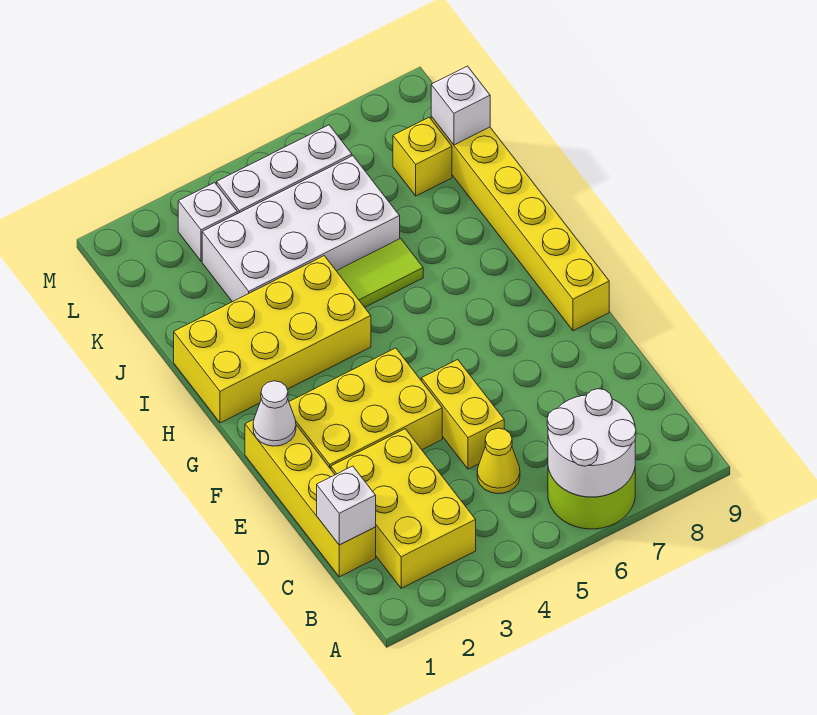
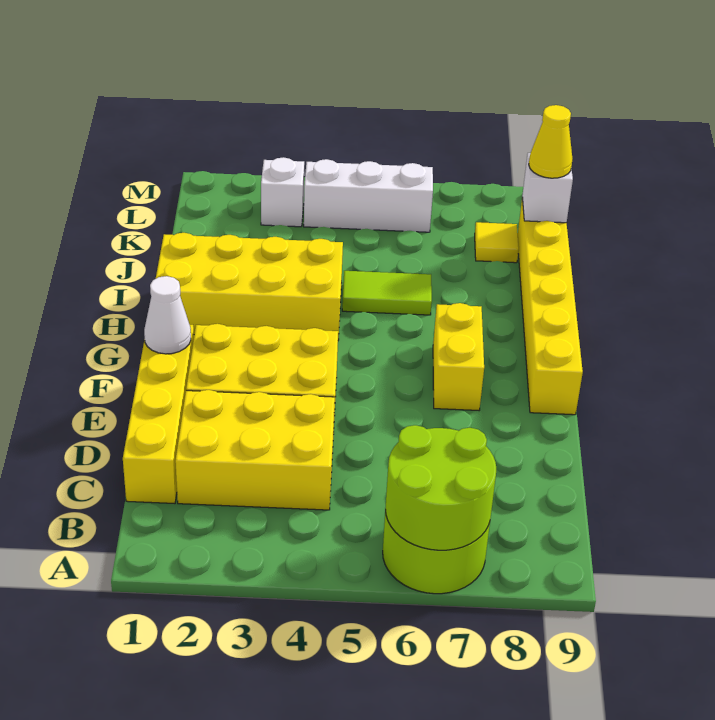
white 2x2 round brick [547,389,636,497] -> lime 2x2 round brick [385,425,496,550]
yellow 2x3 brick [331,429,476,588] -> yellow 2x3 brick turned to [175,390,335,510]
white 1x1 brick [317,466,376,545] -> none
yellow 1x1 cone [477,428,520,494] -> yellow 1x1 cone moved to [529,105,573,178]
yellow 1x2 brick [422,360,504,469] -> yellow 1x2 brick moved to [433,303,484,410]
white 2x4 brick [202,156,400,302] -> none
yellow 1x1 brick [393,117,452,196] -> yellow 1x1 tile [475,222,519,263]

